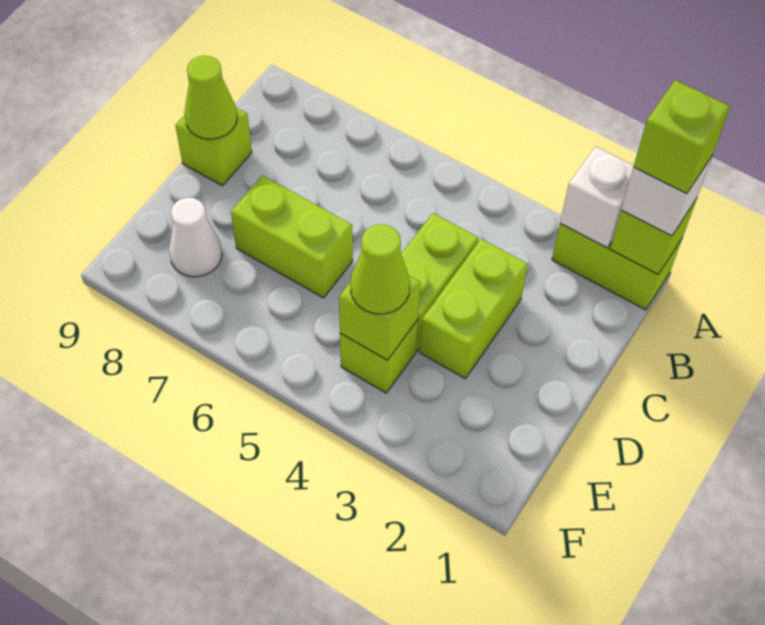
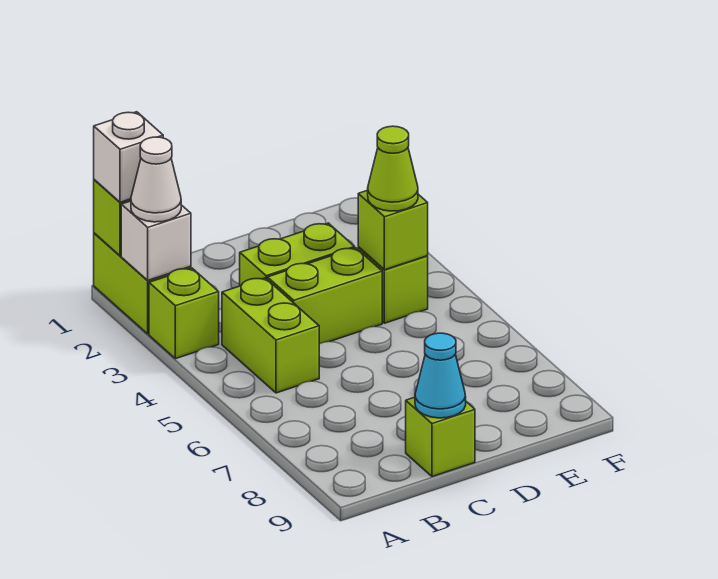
lime 1x1 brick [634,80,730,194] -> lime 1x1 brick moved to [149,268,219,359]
lime 1x1 cone [184,56,237,139] -> cyan 1x1 cone [415,333,466,418]
lime 1x2 brick [231,175,353,298] -> lime 1x2 brick moved to [222,278,319,393]
white 1x1 cone [169,198,222,277] -> white 1x1 cone moved to [131,137,181,222]

